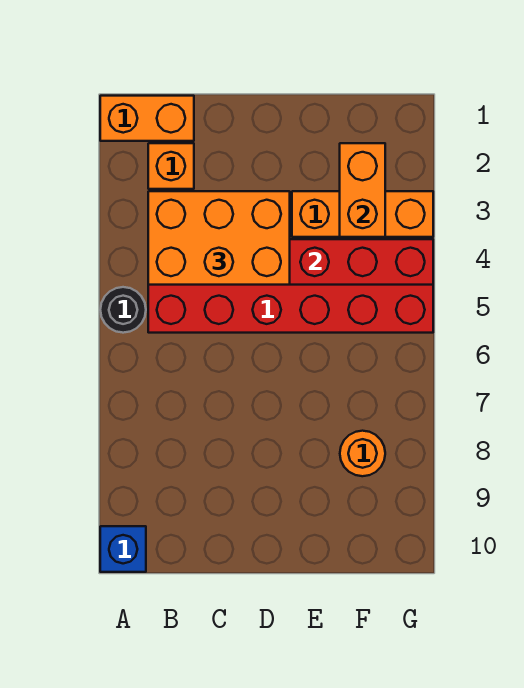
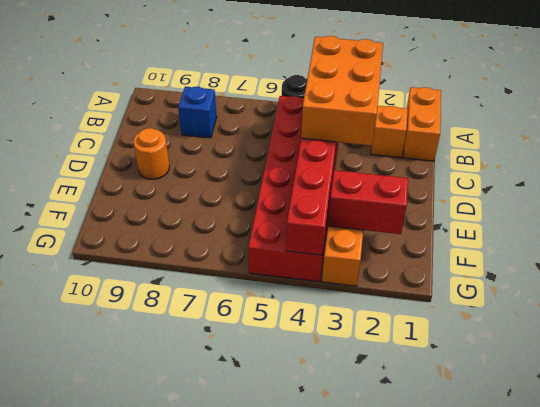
blue 1x1 brick [100,526,146,572] -> blue 1x1 brick moved to [178,87,217,138]
orange 1x2 brick [340,143,385,237] -> red 1x2 brick [328,170,408,234]
orange 1x1 round brick [340,431,385,476] -> orange 1x1 round brick moved to [133,128,169,179]

